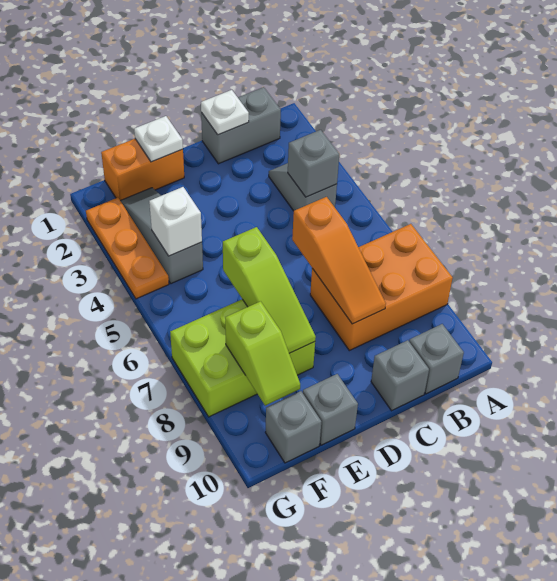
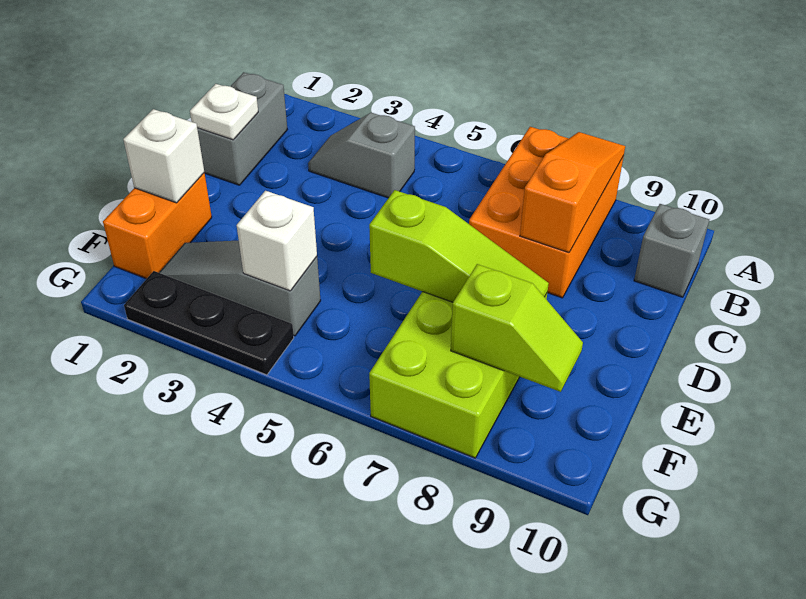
grey 1x1 brick [287,130,339,197] -> none
orange 1x3 slope [292,197,386,324] -> orange 1x3 slope turned to [520,132,625,253]
grey 1x1 brick [371,340,429,411] -> none
white 1x1 plate [134,116,183,162] -> white 1x1 brick [123,109,204,203]
grey 1x1 brick [303,374,358,445] -> none
grey 1x1 brick [265,391,321,463] -> none
orange 1x3 plate [86,198,169,299] -> black 1x3 plate [124,271,294,375]

